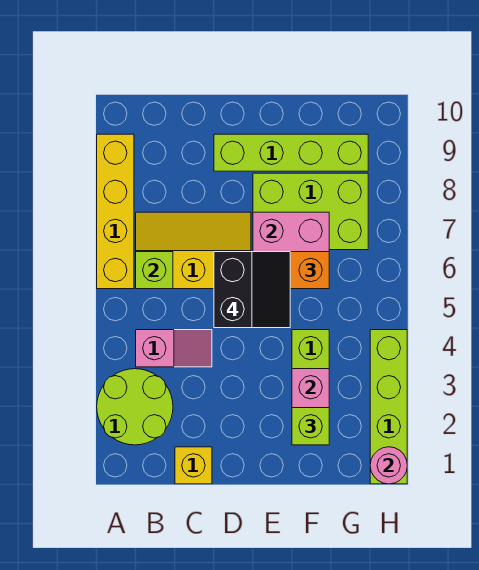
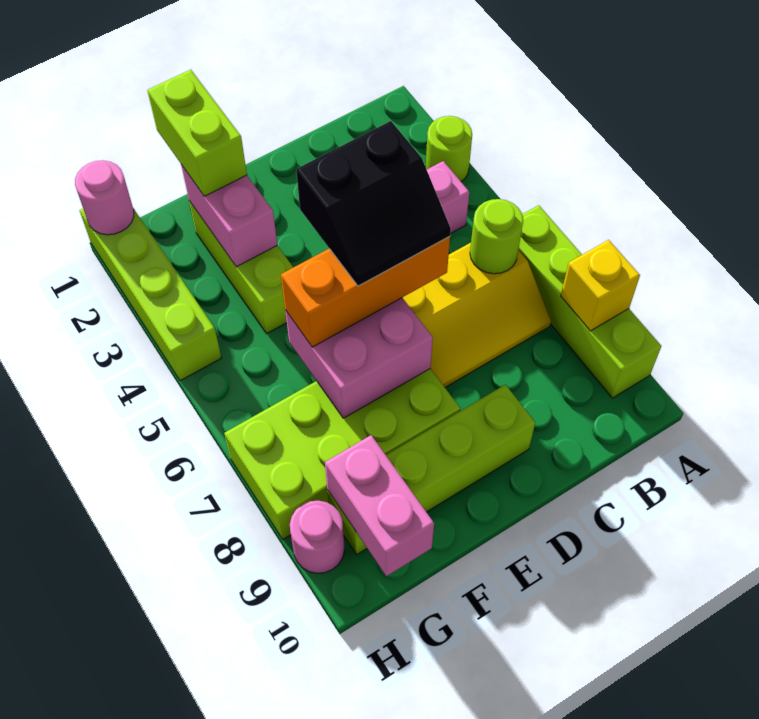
lime 2x2 round brick [97,369,173,445] -> lime 1x1 round brick [426,116,472,181]
yellow 1x4 brick [97,134,134,289] -> lime 1x4 brick [518,205,661,398]
lime 1x1 brick [136,252,173,289] -> lime 1x1 round brick [470,199,523,274]
yellow 1x1 brick [175,447,212,484] -> yellow 1x1 brick moved to [561,240,640,331]
black 2x2 slope [214,252,290,328] -> black 2x2 slope turned to [296,121,451,286]
lime 2x3 brick [253,173,368,250] -> lime 2x4 brick [224,369,460,539]
lime 1x1 brick [292,408,329,445] -> lime 1x2 brick [147,70,247,196]
none -> pink 1x2 brick [325,435,434,576]
none -> pink 1x1 round brick [290,500,345,573]

